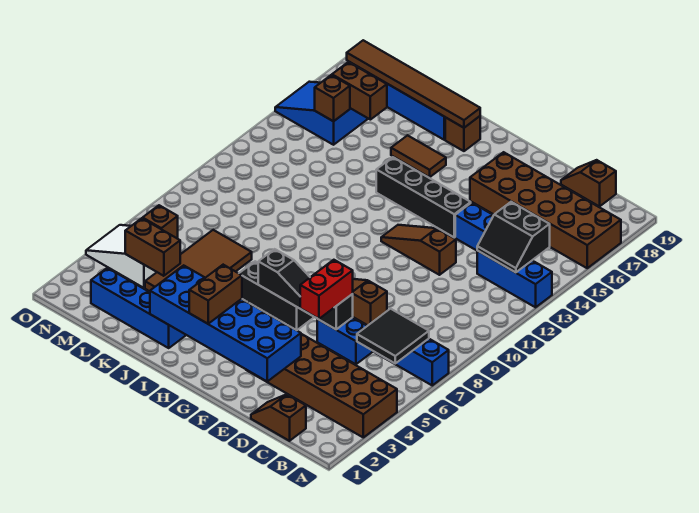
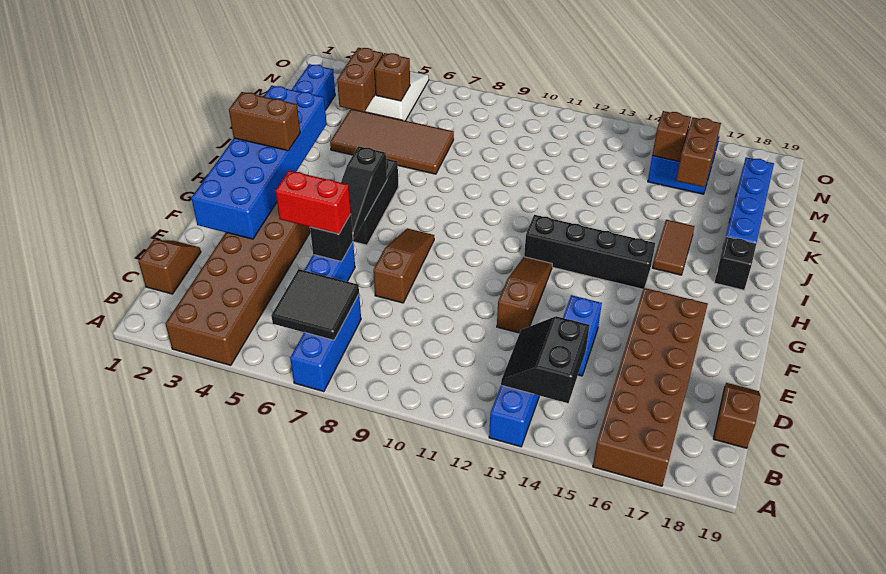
black 1x4 brick [376,157,471,237] -> black 1x4 brick turned to [524,215,655,289]
brown 1x1 brick [445,116,480,151] -> black 1x1 brick [714,237,756,290]
brown 1x6 tile [347,40,480,128] -> none

